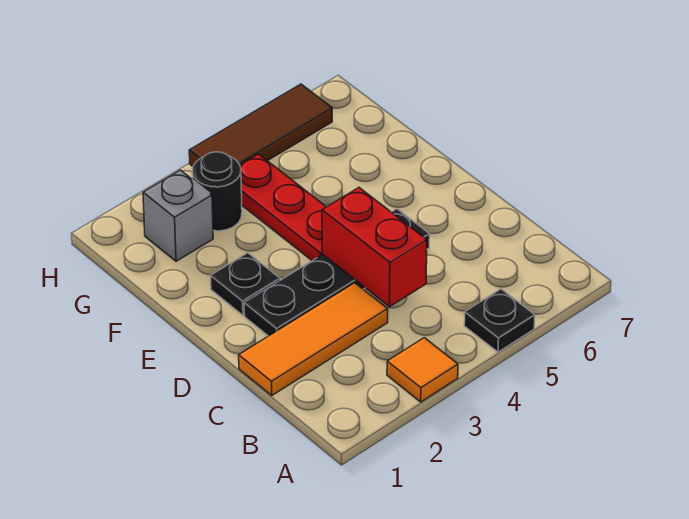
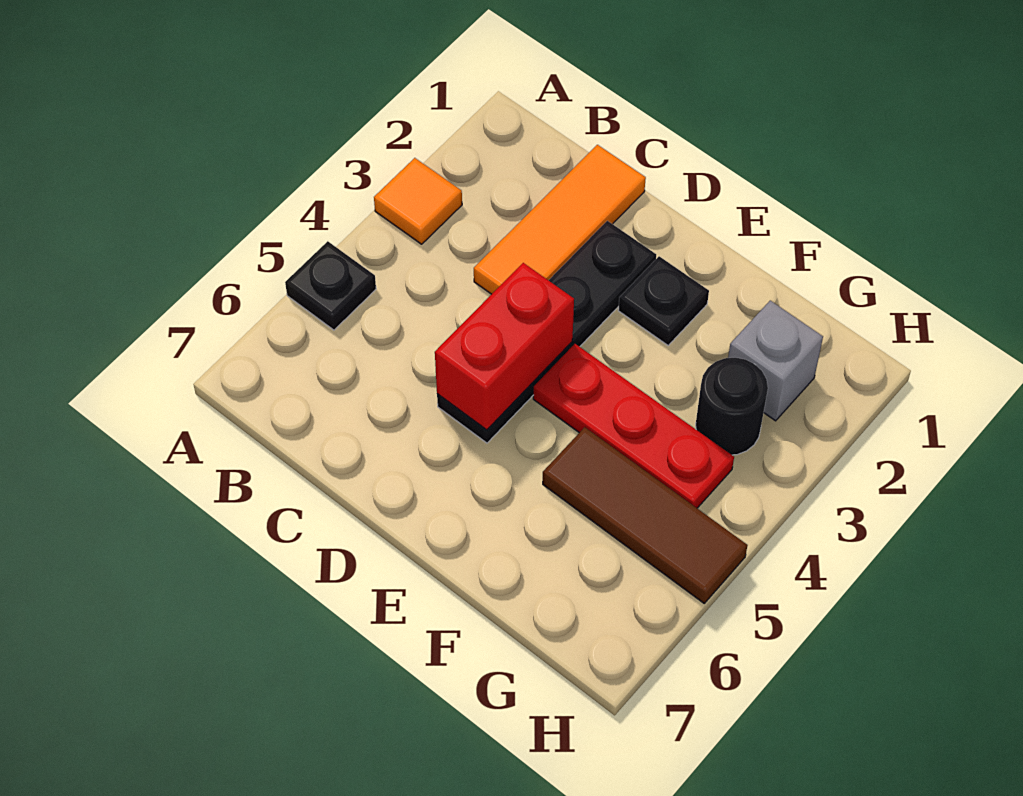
red 1x2 brick [322,188,427,307] -> red 1x2 brick turned to [435,263,574,430]
brown 1x3 tile [189,84,332,166] -> brown 1x3 tile turned to [543,427,748,603]

